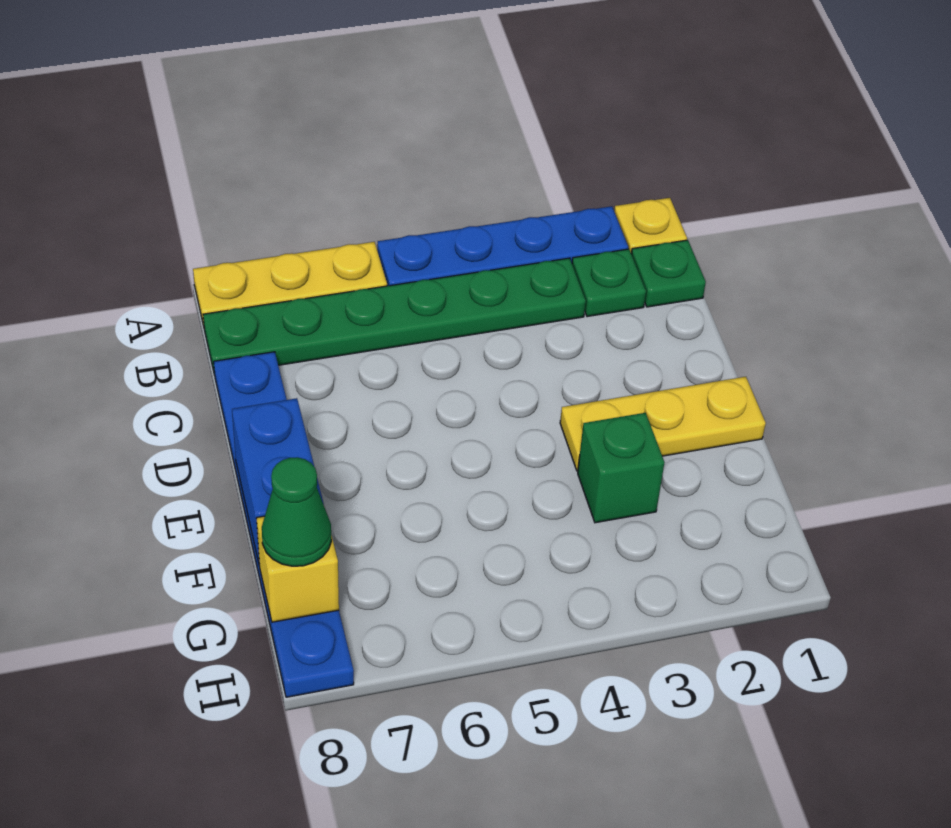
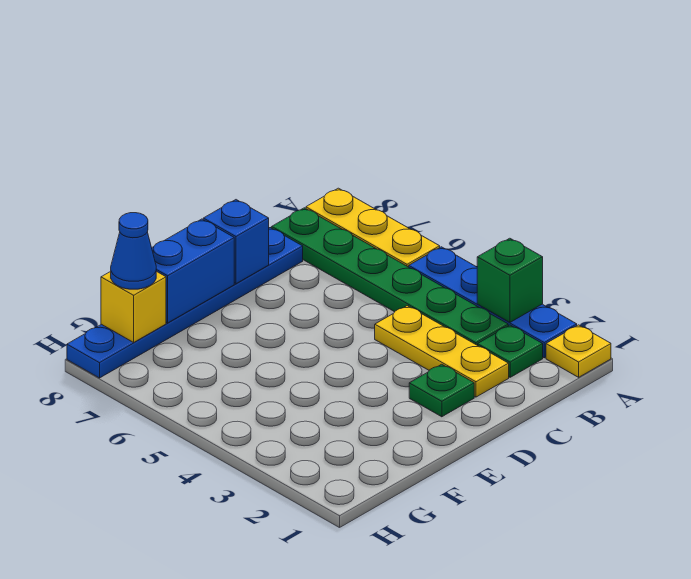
green 1x1 plate [631,240,706,307] -> green 1x1 plate moved to [409,364,474,417]
none -> blue 1x1 brick [203,200,269,284]
yellow 1x3 plate [560,377,766,471] -> yellow 1x3 plate moved to [375,306,509,397]
green 1x1 brick [578,413,664,523] -> green 1x1 brick moved to [477,238,543,322]
green 1x1 cone [262,457,331,566] -> blue 1x1 cone [111,213,156,289]

